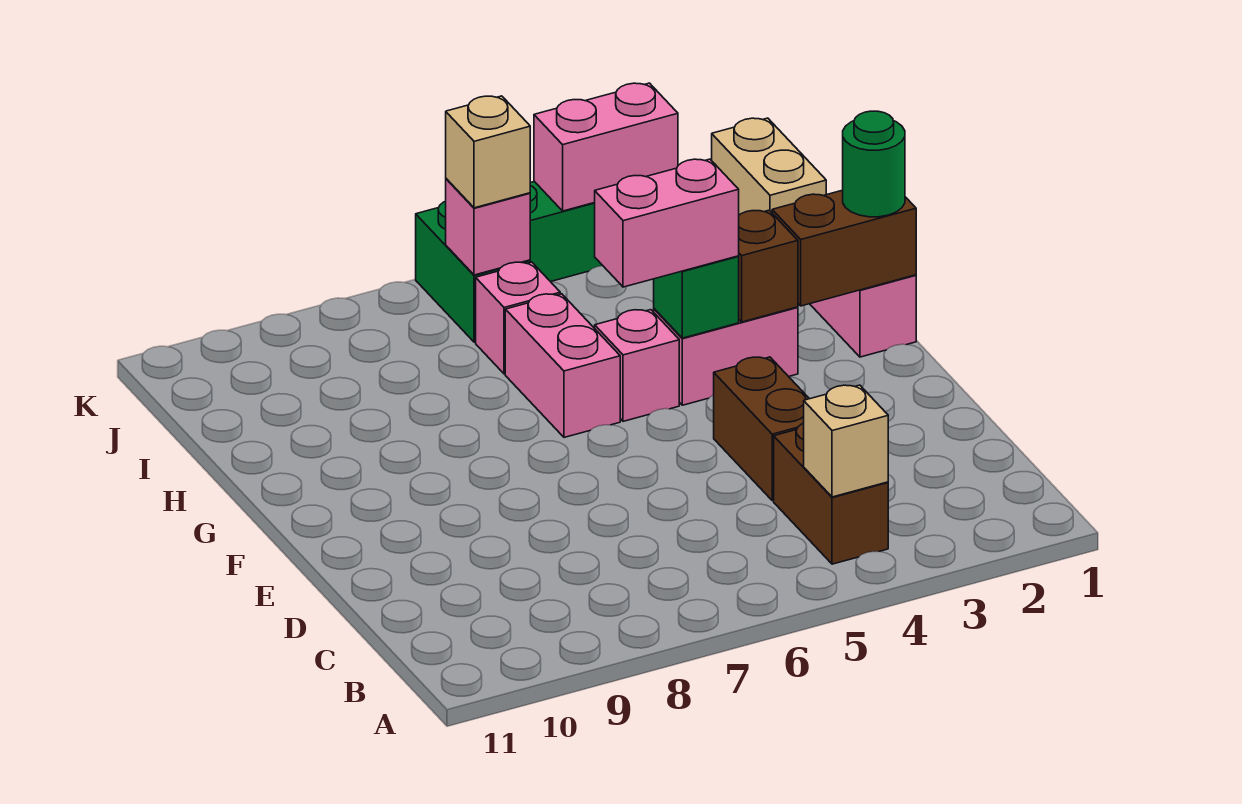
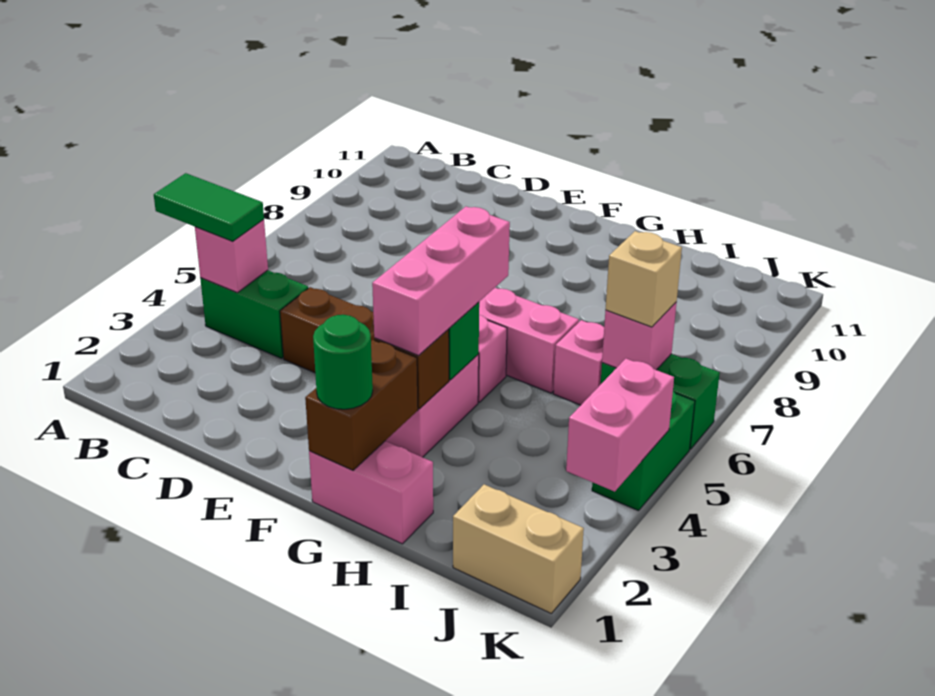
none -> green 1x2 tile [154,173,264,241]
brown 1x2 brick [774,423,888,564] -> green 1x2 brick [200,270,308,358]
tan 1x1 brick [804,385,888,497] -> pink 1x1 brick [195,220,268,293]
pink 1x2 brick [595,159,739,287] -> pink 1x3 brick [372,207,510,356]

